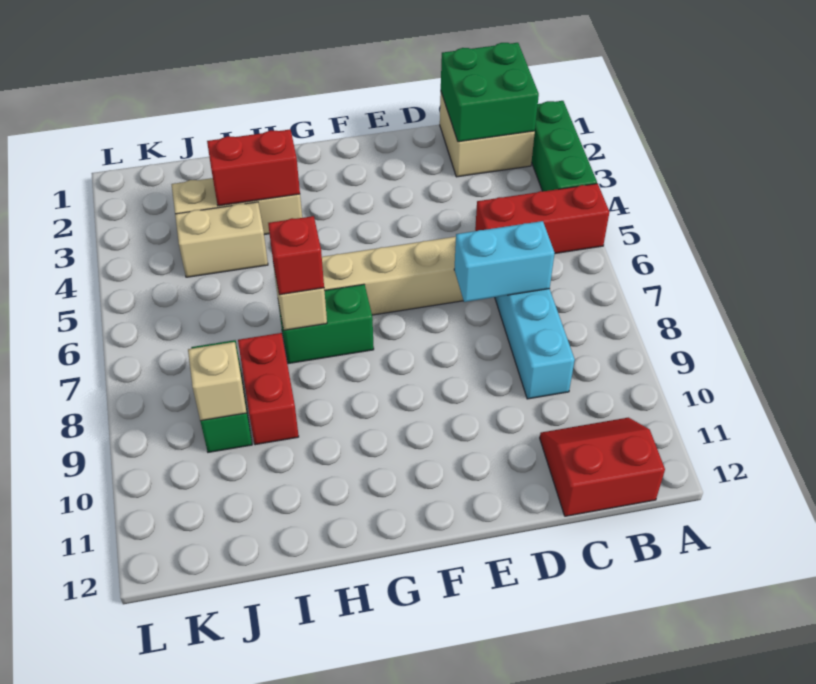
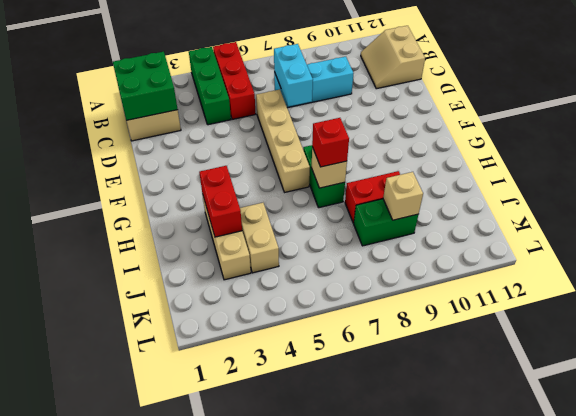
green 1x3 brick [532,101,597,191] -> green 1x3 brick turned to [189,47,231,125]
red 2x2 slope [540,418,665,516] -> tan 2x2 slope [361,26,425,89]

